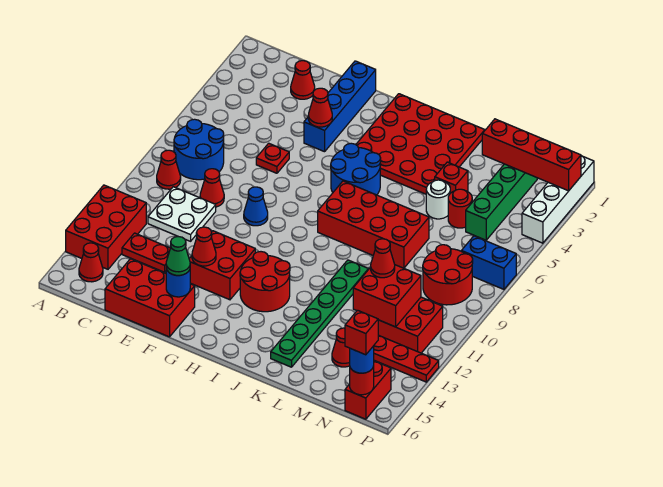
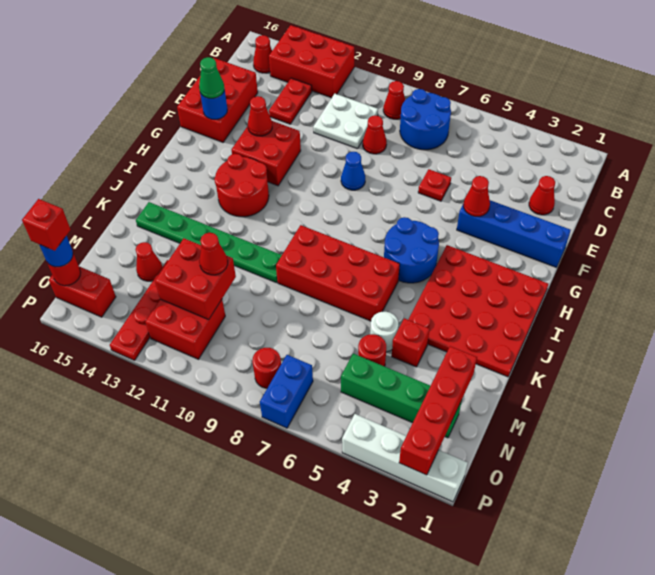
red 2x4 brick [318,181,429,268] -> red 2x4 brick turned to [276,225,400,321]
red 2x2 round brick [423,245,473,305] -> red 1x1 round brick [252,348,281,388]

